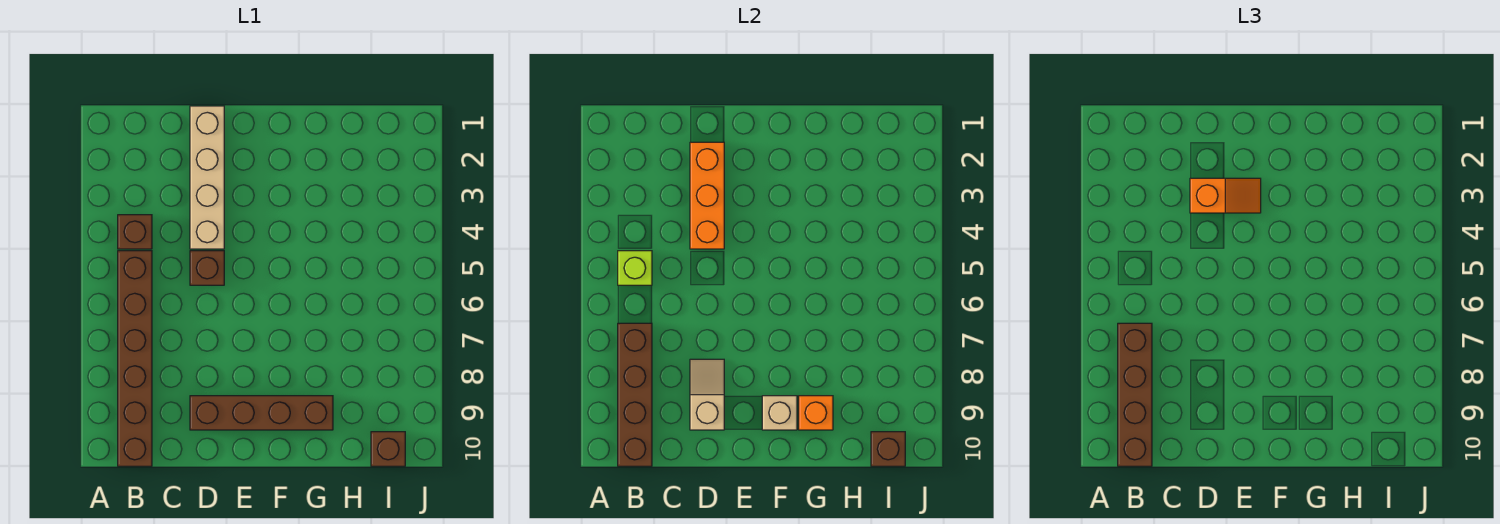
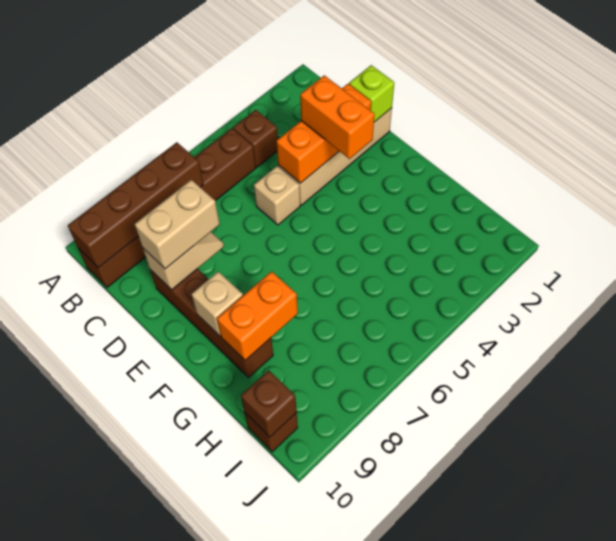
lime 1x1 brick [618,251,652,285] -> lime 1x1 brick moved to [349,65,394,122]
brown 1x4 brick [1118,323,1152,466] -> none
orange 1x2 slope [1190,178,1261,213] -> orange 1x2 brick [300,75,374,159]
brown 1x1 brick [190,251,224,285] -> tan 1x1 brick [254,166,300,225]
none -> tan 1x2 brick [135,180,220,269]
orange 1x1 brick [799,396,833,430] -> orange 1x2 brick [217,271,298,360]

